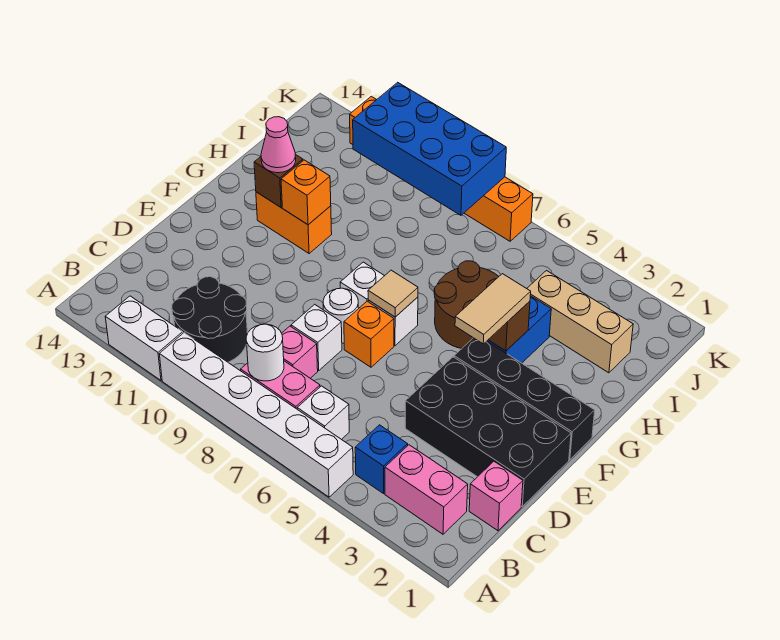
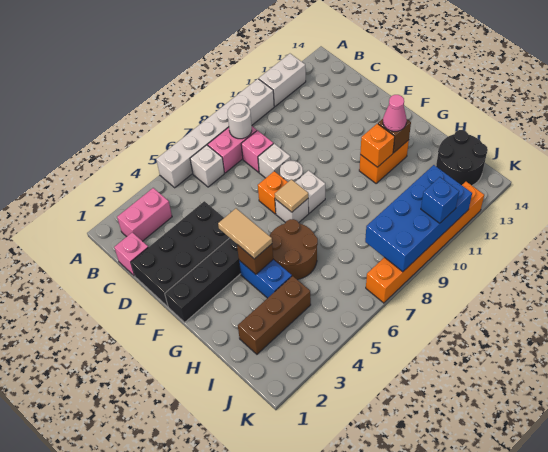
blue 1x1 brick [355,425,408,494] -> blue 1x1 brick moved to [421,177,459,223]
black 2x2 round brick [172,277,248,362] -> black 2x2 round brick moved to [436,130,488,185]
tan 1x3 brick [527,271,633,373] -> brown 1x3 brick [238,276,311,354]

